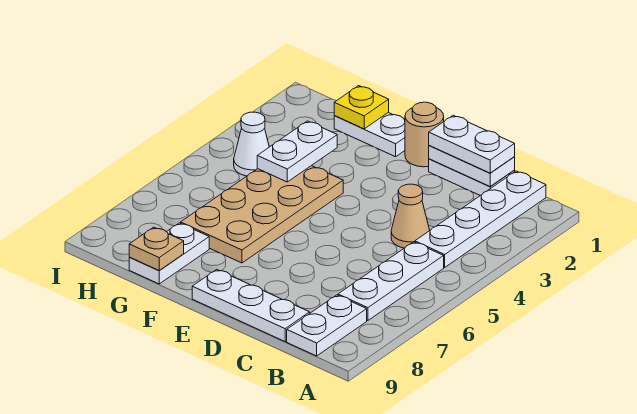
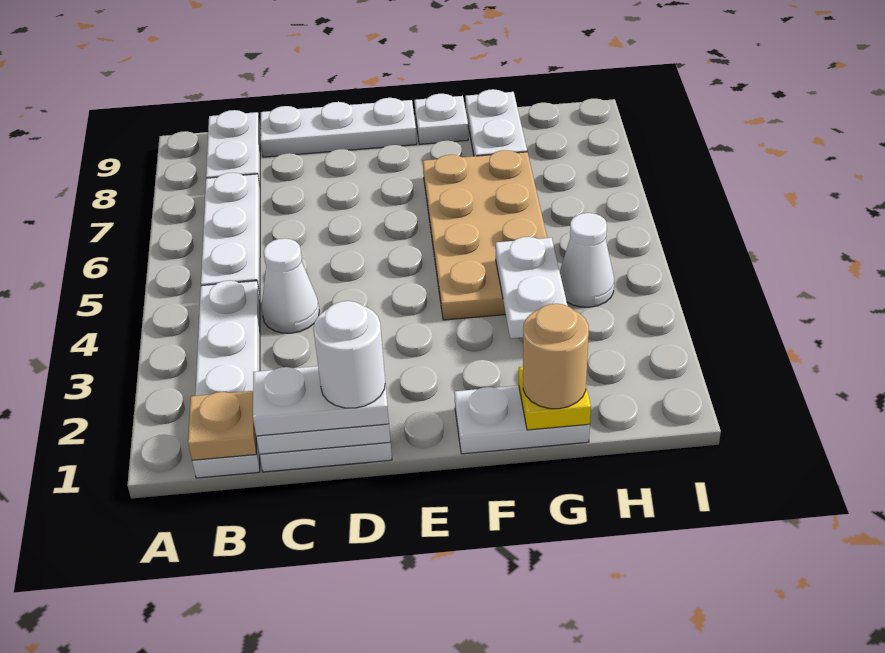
tan 1x1 cone [391,184,430,248] -> white 1x1 cone [261,238,319,333]
none -> white 1x1 round brick [313,301,385,408]
tan 1x1 round brick [405,102,444,167] -> tan 1x1 round brick moved to [523,304,589,409]
none -> white 1x1 plate [415,94,468,144]
tan 1x1 plate [129,227,184,271] -> tan 1x1 plate moved to [188,391,256,460]

